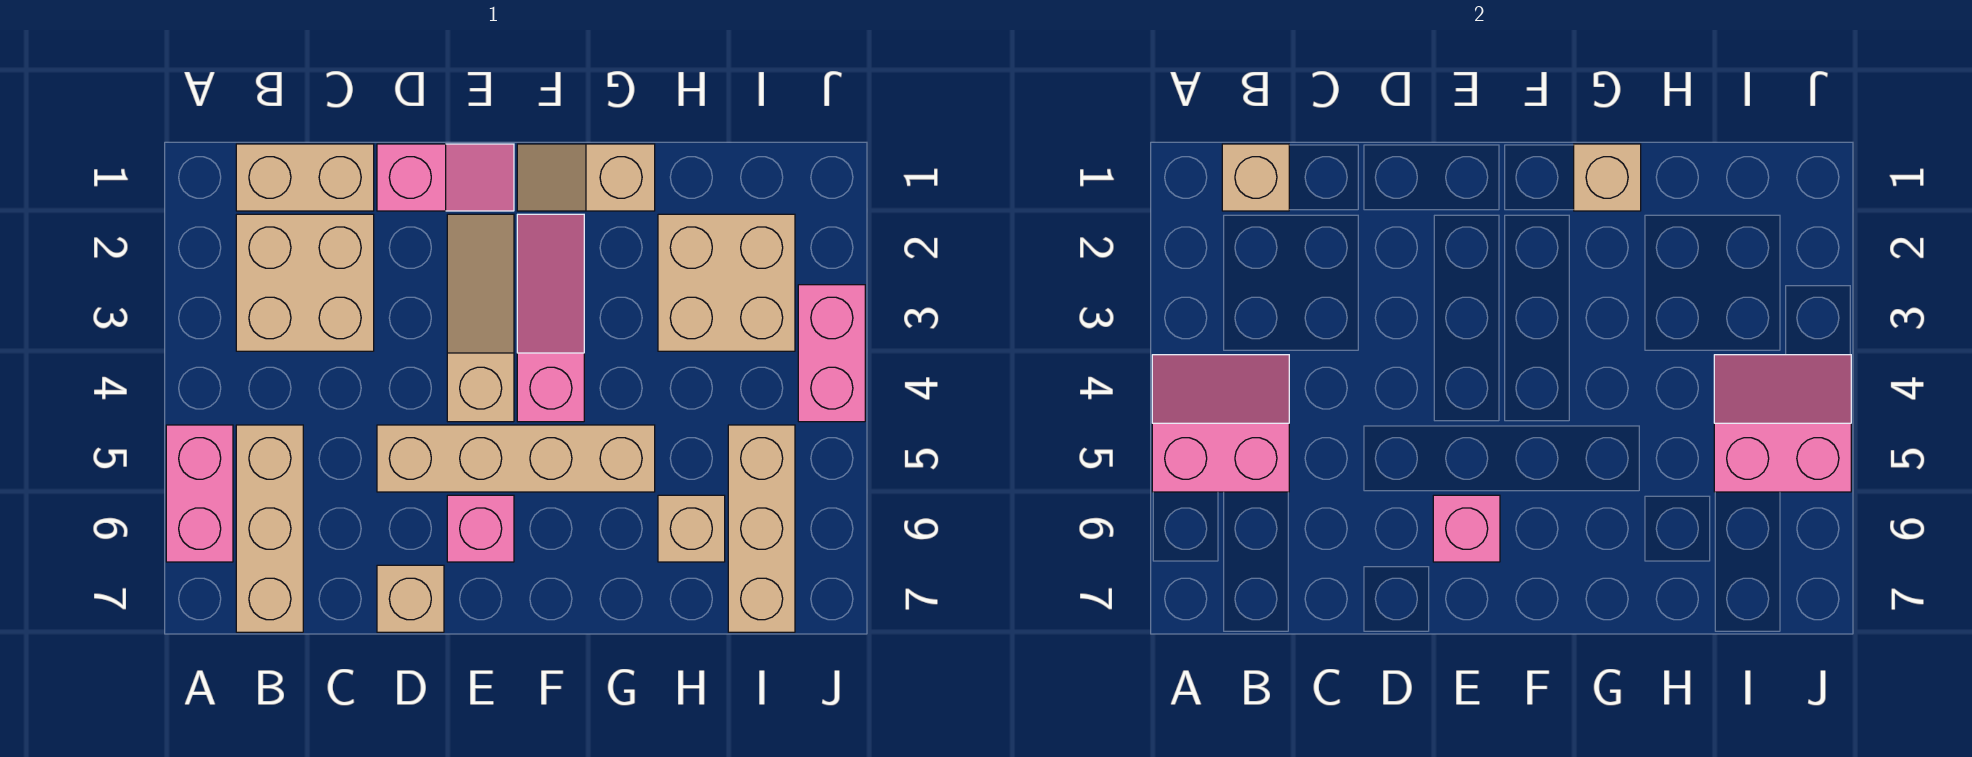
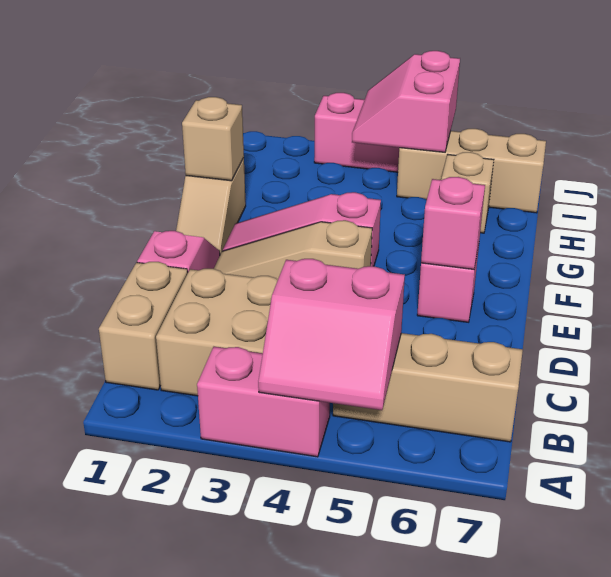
pink 2x2 slope [1152,355,1289,492] -> pink 2x2 slope turned to [258,259,405,410]
pink 1x2 brick [166,425,233,562] -> pink 1x2 brick moved to [197,347,330,457]
tan 1x1 brick [1222,144,1289,211] -> none
tan 1x4 brick [377,425,655,492] -> none
tan 1x1 brick [377,565,444,632] -> none
tan 2x2 brick [658,214,795,351] -> none

